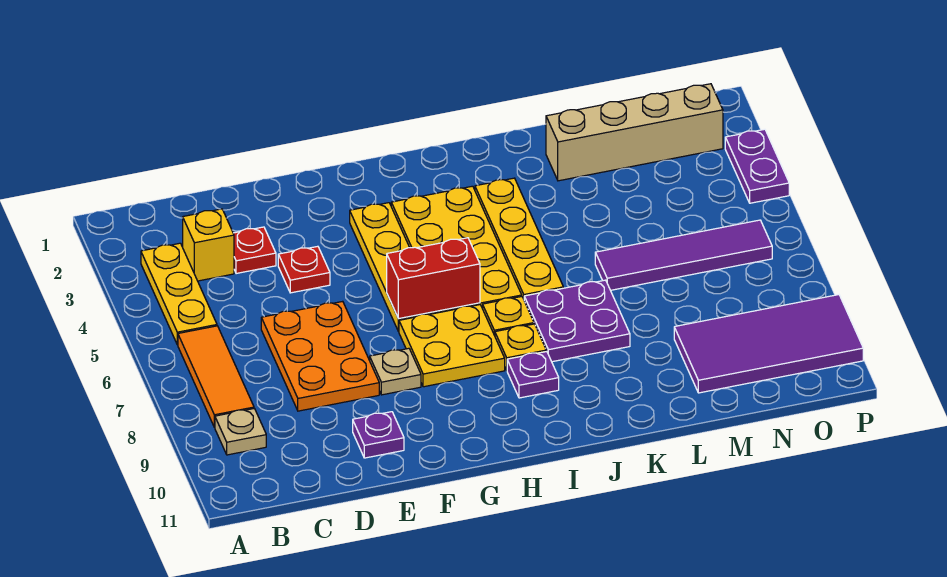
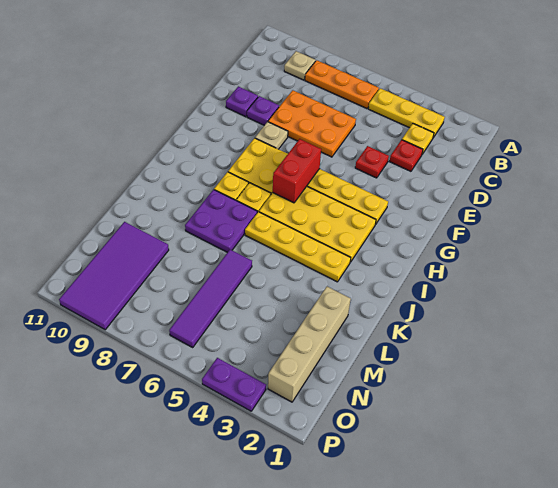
orange 1x3 tile [178,326,254,427] -> orange 1x3 plate [305,60,379,108]
yellow 1x1 brick [183,209,234,281] -> yellow 1x1 plate [402,124,434,154]
purple 1x1 plate [507,351,559,398] -> purple 1x1 plate moved to [247,96,279,125]

